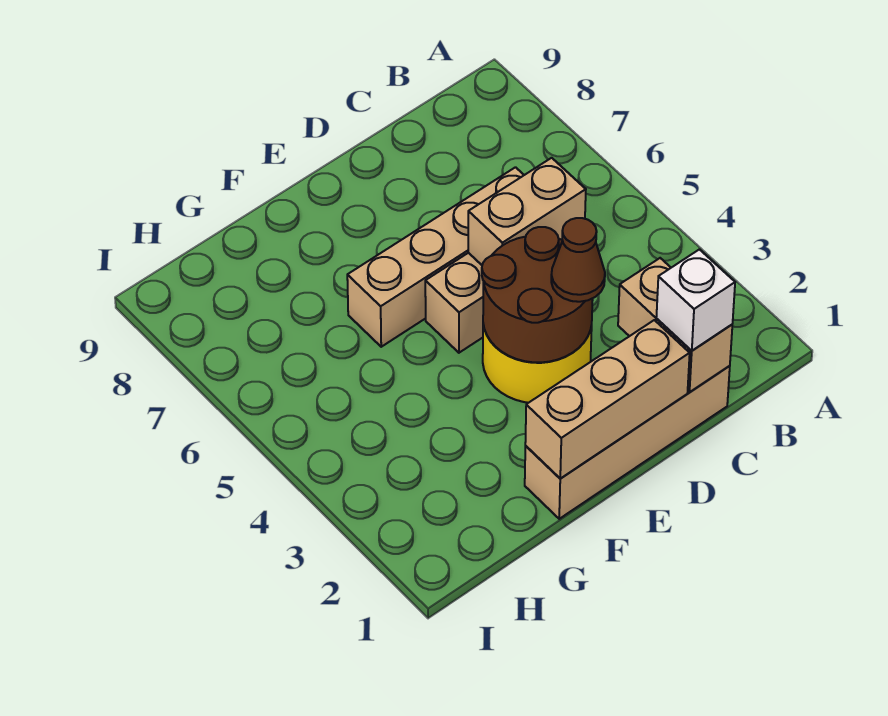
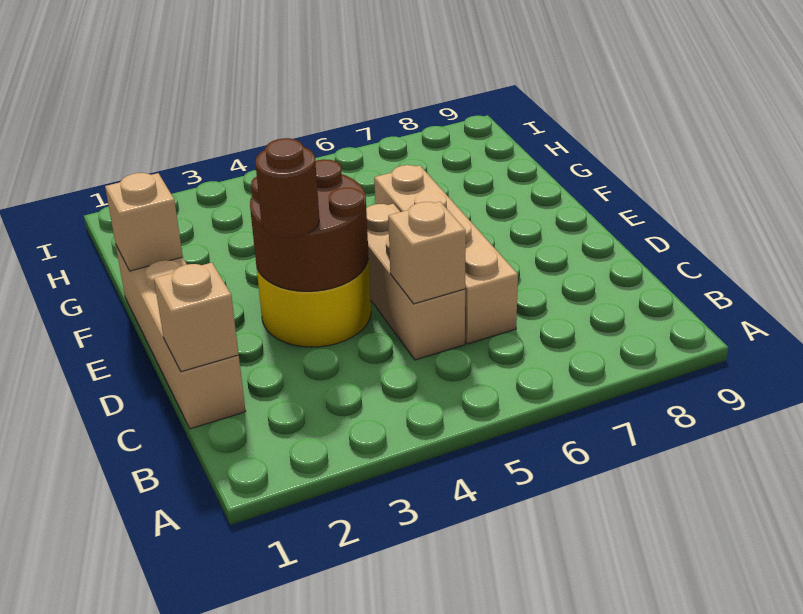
tan 1x2 brick [618,258,732,392] -> tan 1x1 brick [154,263,239,372]
white 1x1 brick [656,249,735,351] -> none
tan 1x2 brick [468,158,586,265] -> tan 1x1 brick [388,202,466,304]
tan 1x3 brick [525,320,690,479] -> tan 1x1 brick [105,173,183,271]
brown 1x1 cone [551,218,605,302] -> brown 1x1 round brick [255,138,319,238]

